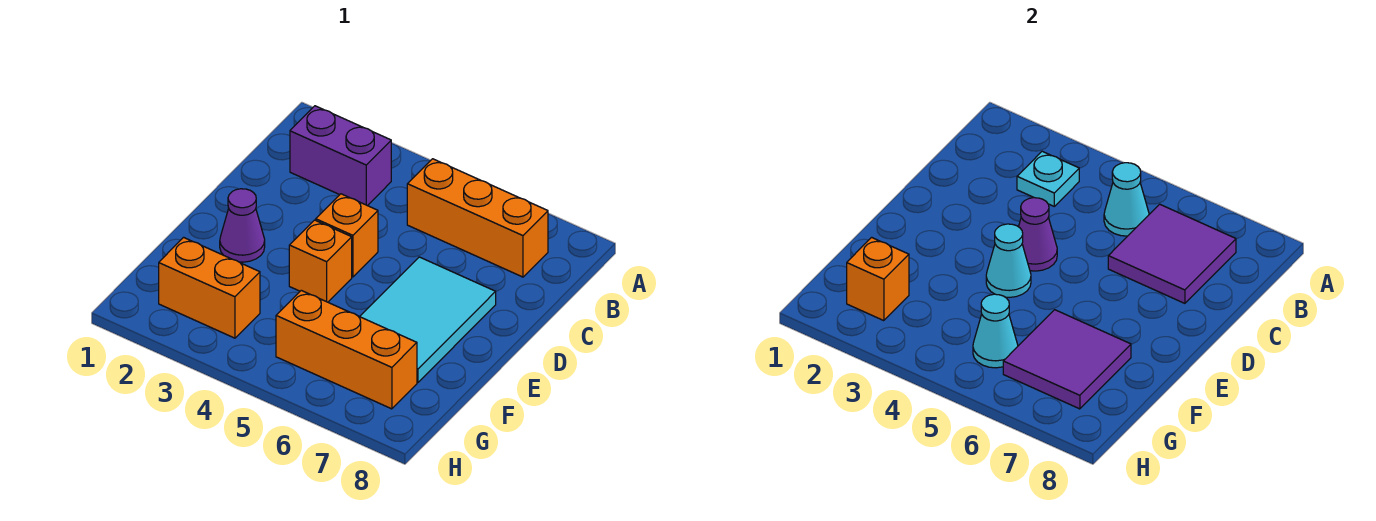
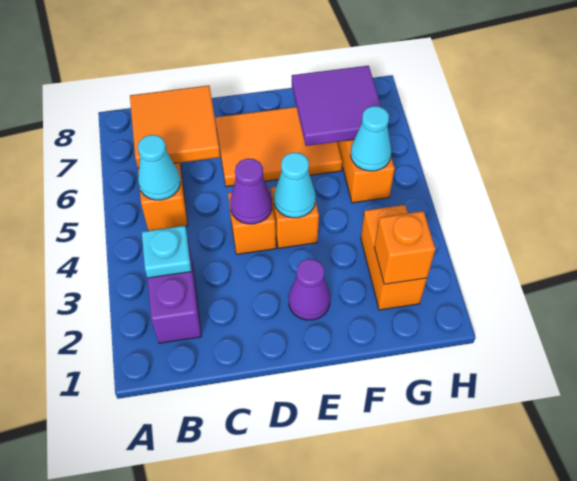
purple 2x2 tile [1108,204,1236,303] -> orange 2x2 tile [130,85,220,168]
cyan 2x3 tile [360,257,496,382] -> orange 2x3 tile [215,107,343,187]

